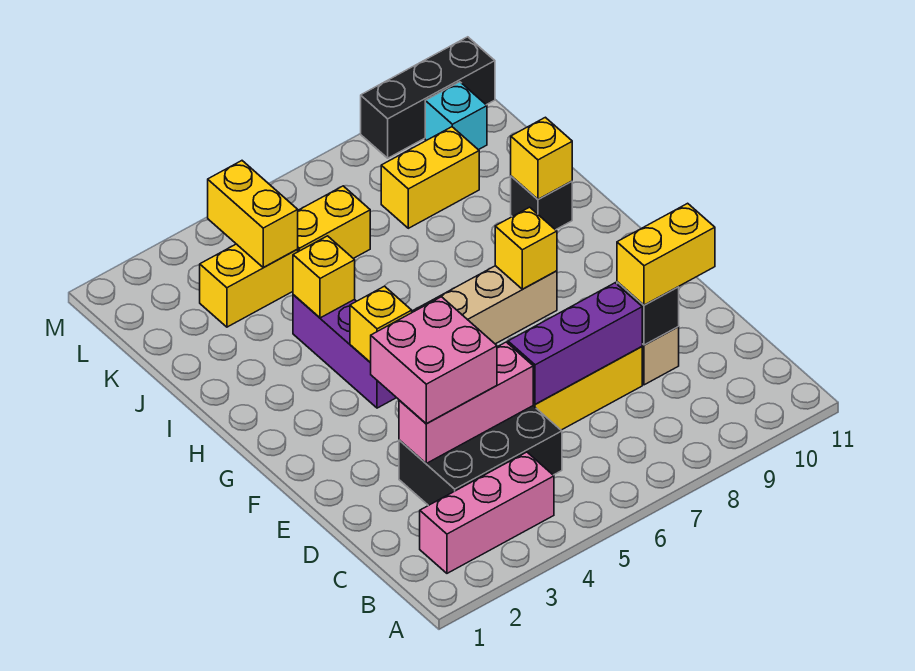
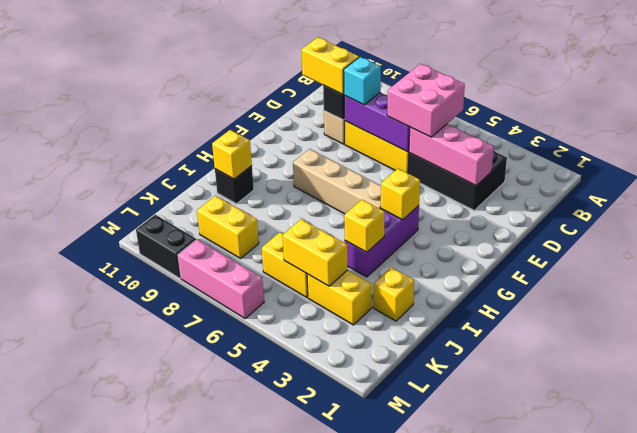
pink 1x3 brick [420,452,554,573] -> pink 1x3 brick moved to [178,239,264,318]
pink 2x2 brick [371,297,497,424] -> pink 2x2 brick moved to [387,64,465,137]
yellow 1x1 brick [495,207,557,289] -> yellow 1x1 brick moved to [373,267,414,321]
yellow 1x2 brick [208,161,298,268] -> yellow 1x2 brick turned to [283,219,348,286]
cyan 1x1 brick [425,82,487,150] -> cyan 1x1 brick moved to [344,57,381,105]
black 1x3 brick [361,37,495,158] -> black 1x2 brick [136,215,196,278]

